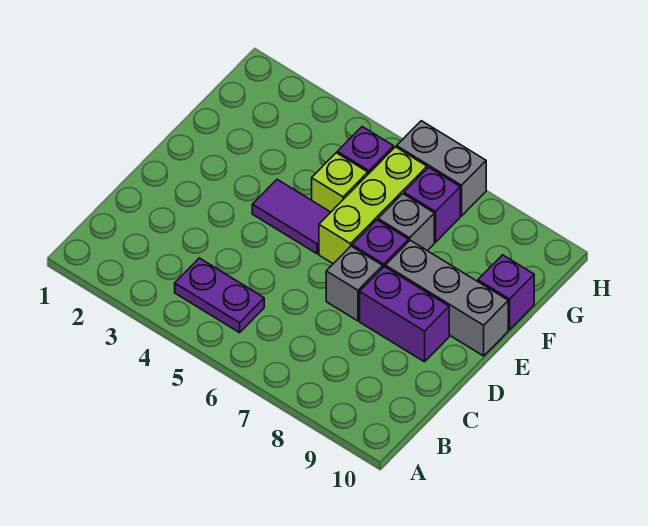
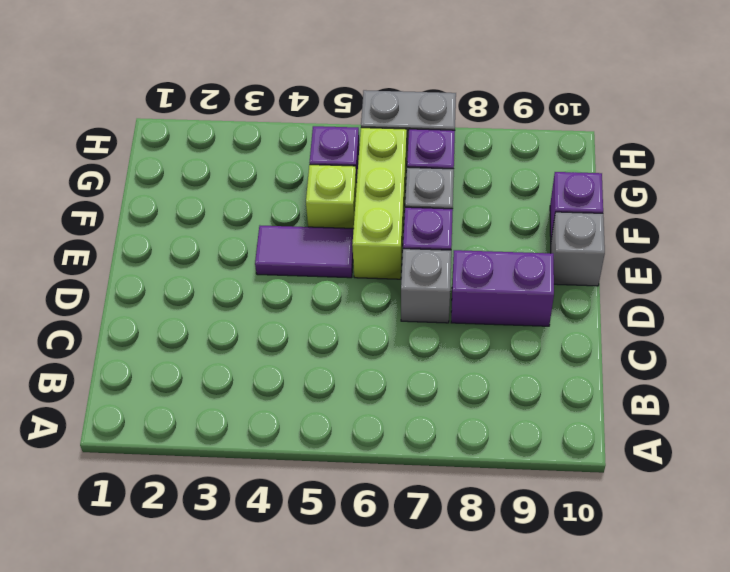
purple 1x2 plate [175,258,264,333] -> none
grey 1x3 brick [385,240,508,356] -> grey 1x1 brick [551,212,605,286]

